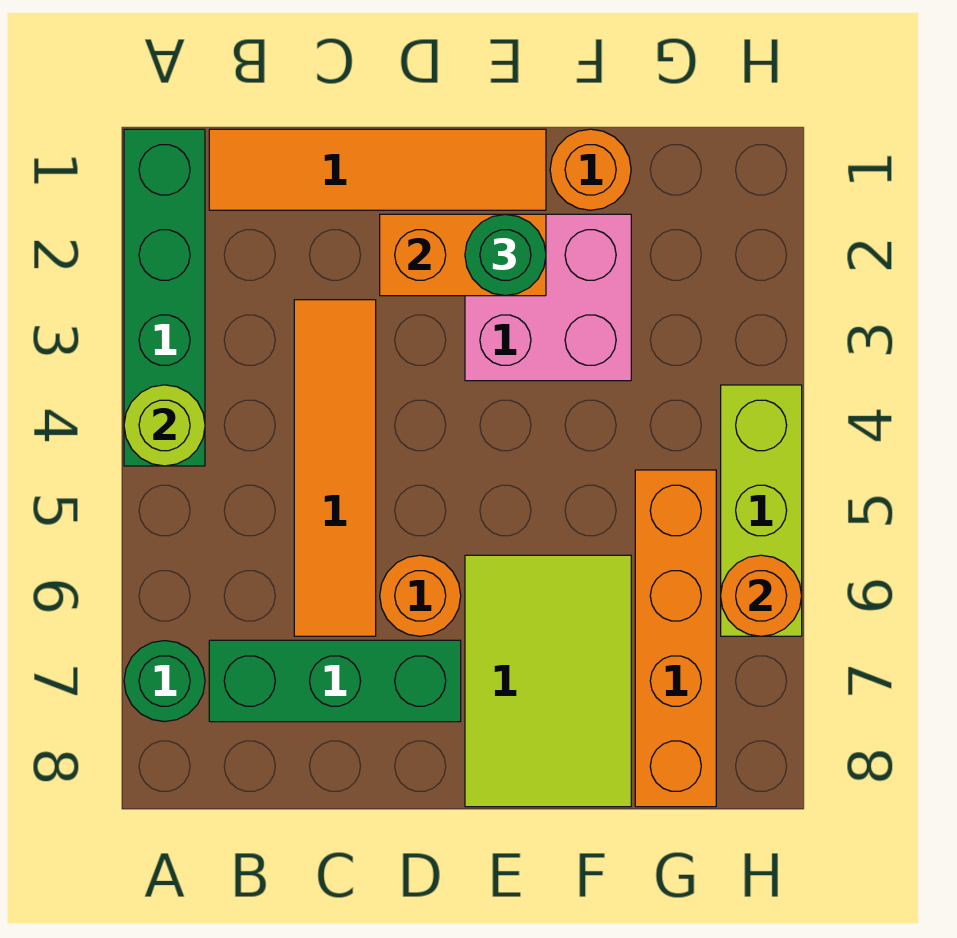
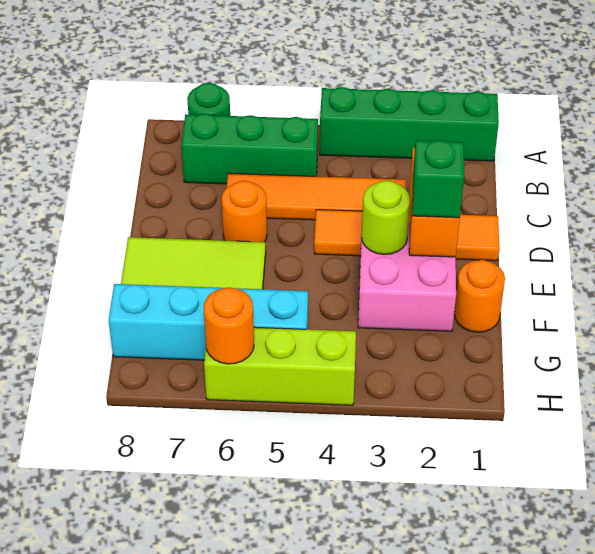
lime 1x1 round brick [124,385,205,466] -> lime 1x1 round brick moved to [361,180,410,255]
orange 1x4 tile [209,129,546,210] -> orange 1x4 tile turned to [314,210,499,261]
green 1x3 brick [209,640,461,722] -> green 1x3 brick turned to [181,114,318,184]
green 1x1 round brick [465,214,546,296] -> green 1x1 brick [412,140,464,218]
orange 1x4 brick [635,470,716,807] -> cyan 1x4 brick [108,284,308,360]

